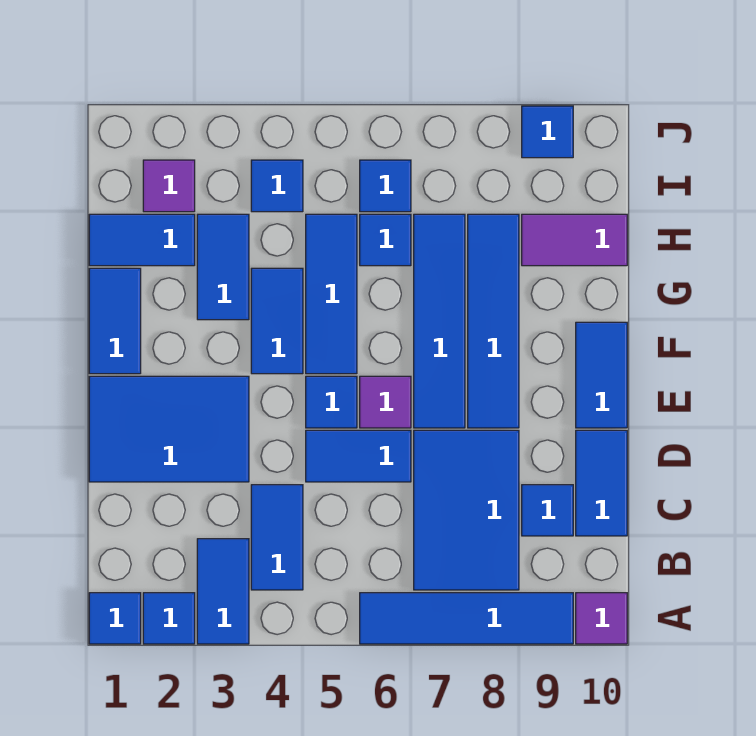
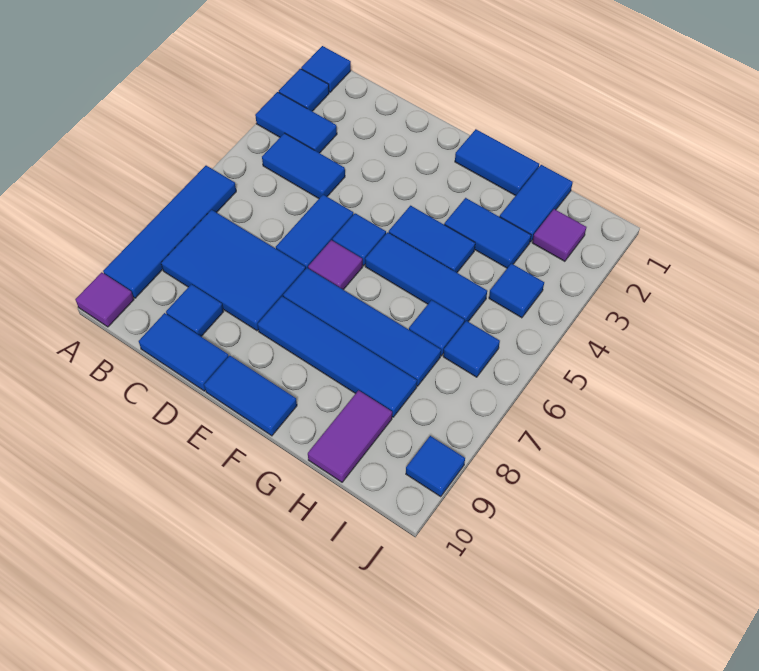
blue 2x3 tile [89,376,249,482] -> none

